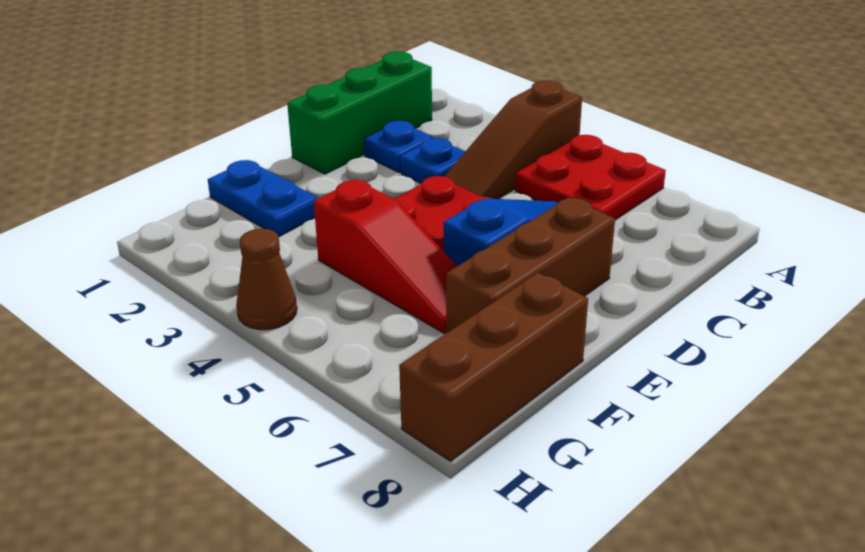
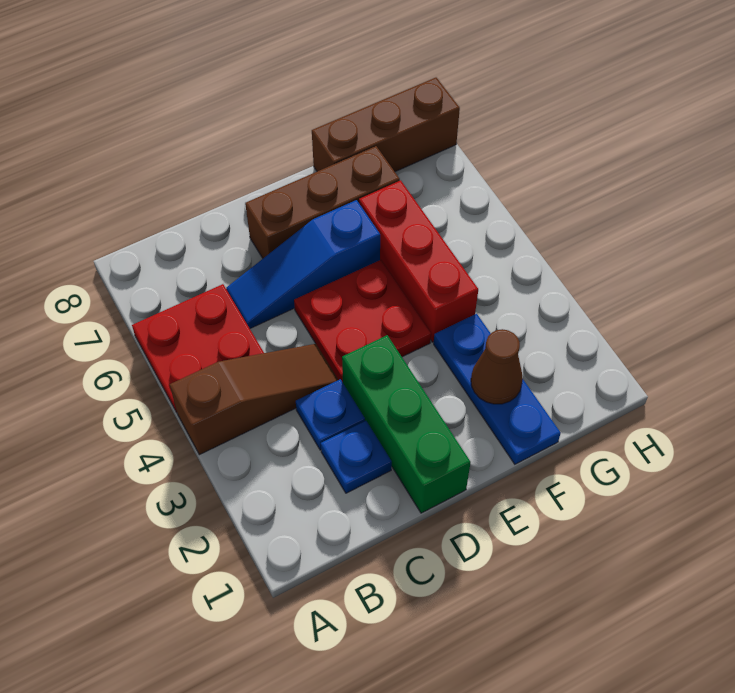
green 1x3 brick [287,51,432,174] -> green 1x3 brick turned to [342,335,471,513]
blue 1x2 plate [208,160,318,237] -> blue 1x3 plate [434,314,561,464]
red 1x3 slope [314,179,457,333] -> red 1x3 brick [359,180,478,342]
brown 1x1 cone [236,229,297,330] -> brown 1x1 cone moved to [471,329,523,404]

